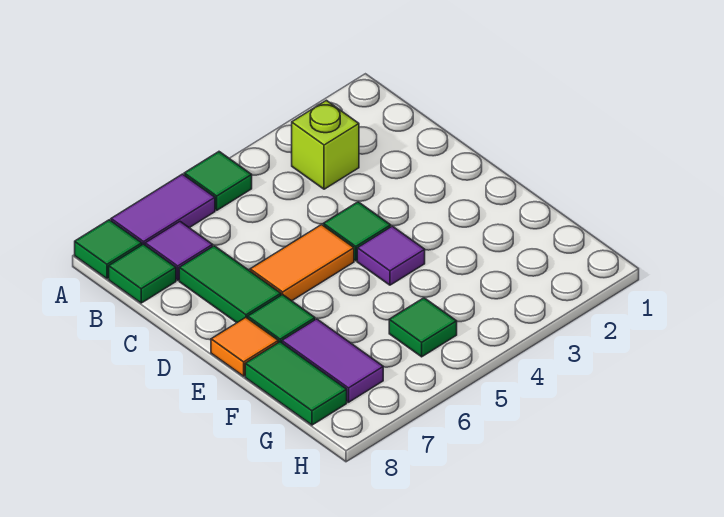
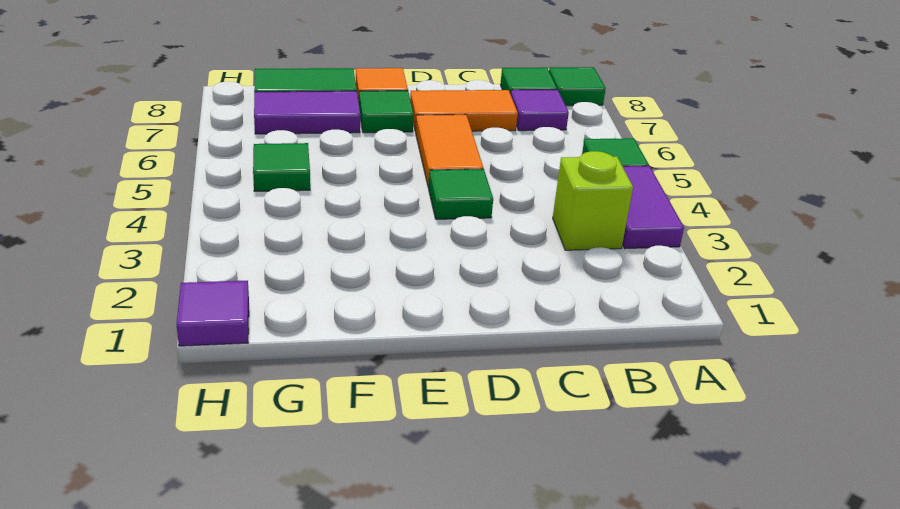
purple 1x2 tile [111,174,215,245] -> purple 1x2 tile moved to [622,166,684,249]
green 1x2 tile [179,246,281,323] -> orange 1x2 tile [410,90,518,132]
purple 1x1 tile [357,226,425,285] -> purple 1x1 tile moved to [177,281,249,346]

